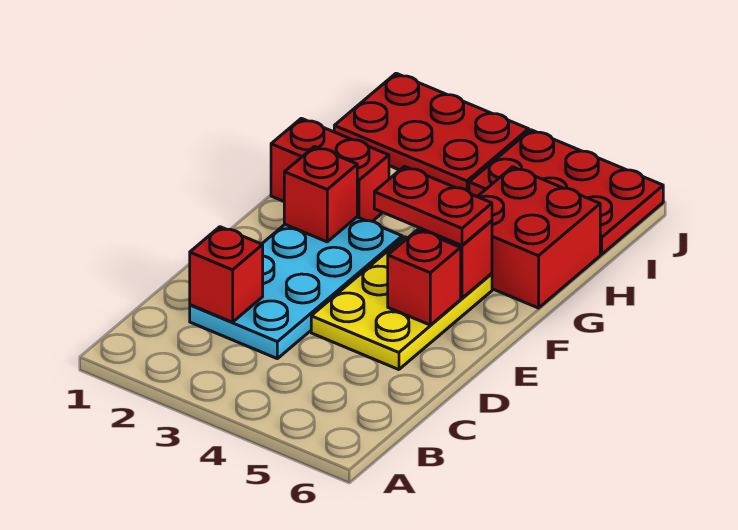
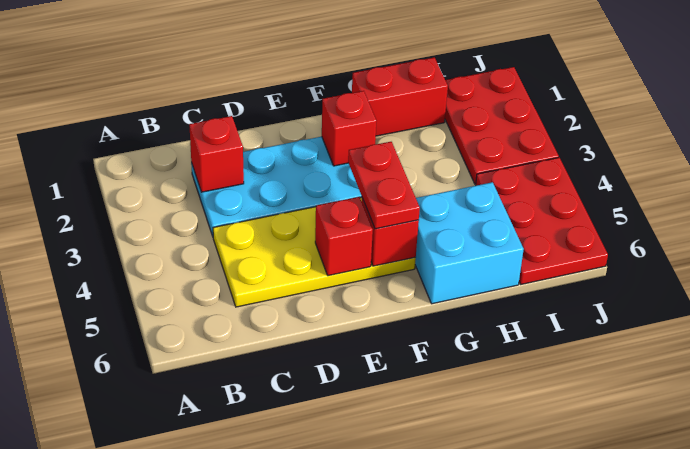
yellow 2x3 plate [311,237,492,370] -> yellow 2x4 plate [213,197,416,307]
red 1x2 brick [271,118,389,221] -> red 1x2 brick turned to [352,57,448,136]
red 2x2 brick [477,167,600,308] -> cyan 2x2 brick [415,182,524,304]

